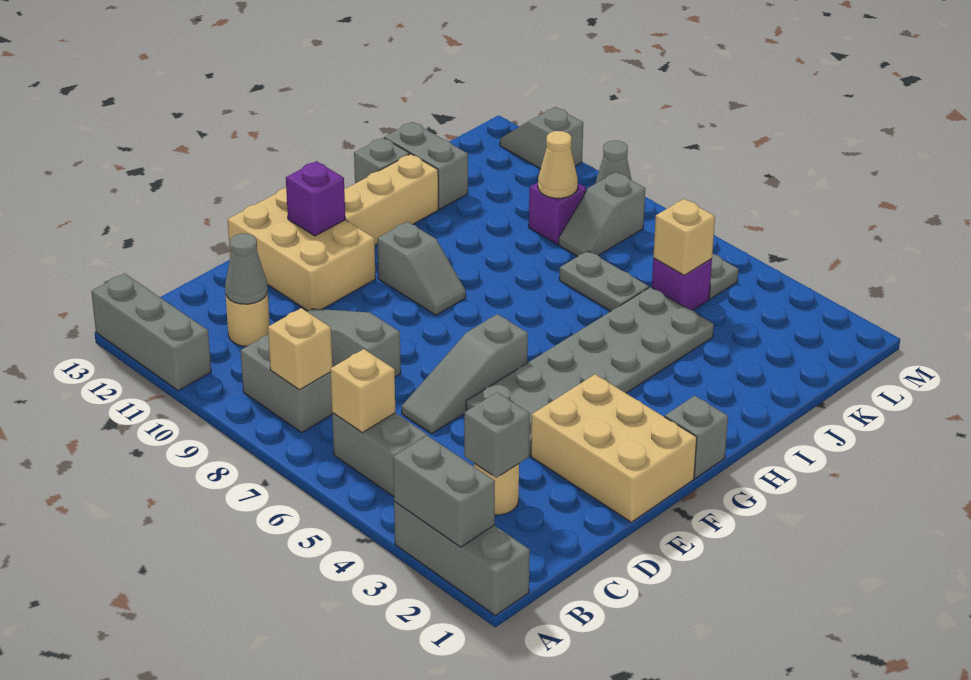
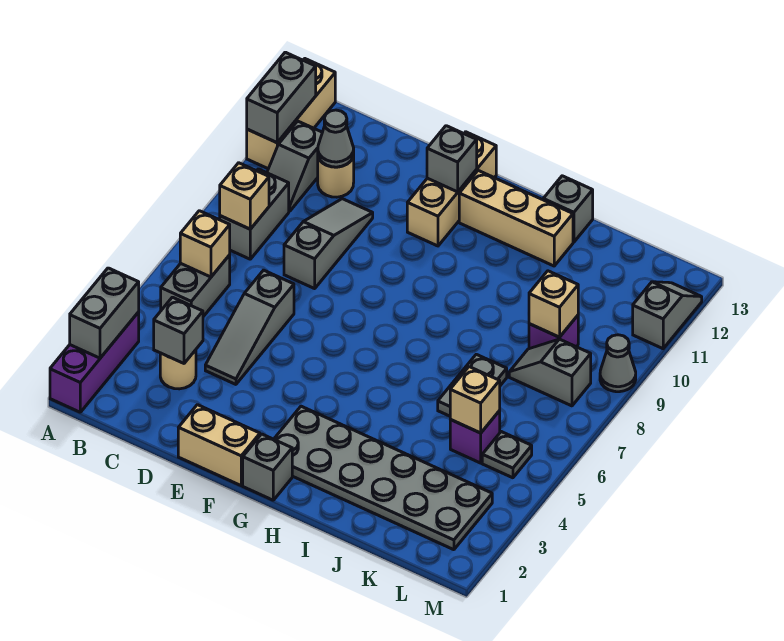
grey 1x3 brick [394,501,530,616] -> purple 1x3 brick [50,312,139,412]
grey 1x3 brick [91,273,211,391] -> tan 1x3 brick [247,59,335,169]
grey 1x3 slope [402,314,528,434] -> grey 1x3 slope turned to [205,270,294,384]
tan 2x3 brick [531,374,697,522] -> tan 1x2 brick [178,405,260,485]
grey 2x6 plate [466,287,714,455] -> grey 2x6 plate moved to [274,406,492,550]
tan 2x3 brick [227,188,376,311] -> tan 1x3 brick [407,132,496,246]
purple 1x1 brick [286,161,345,236] -> grey 1x1 brick [427,126,477,192]
grey 1x2 slope [377,222,466,315] -> grey 1x2 slope moved to [267,121,322,211]
grey 1x2 brick [384,122,468,209] -> grey 1x2 brick moved to [247,52,316,143]
tan 1x1 cone [538,131,578,198] -> tan 1x1 brick [529,271,578,337]

